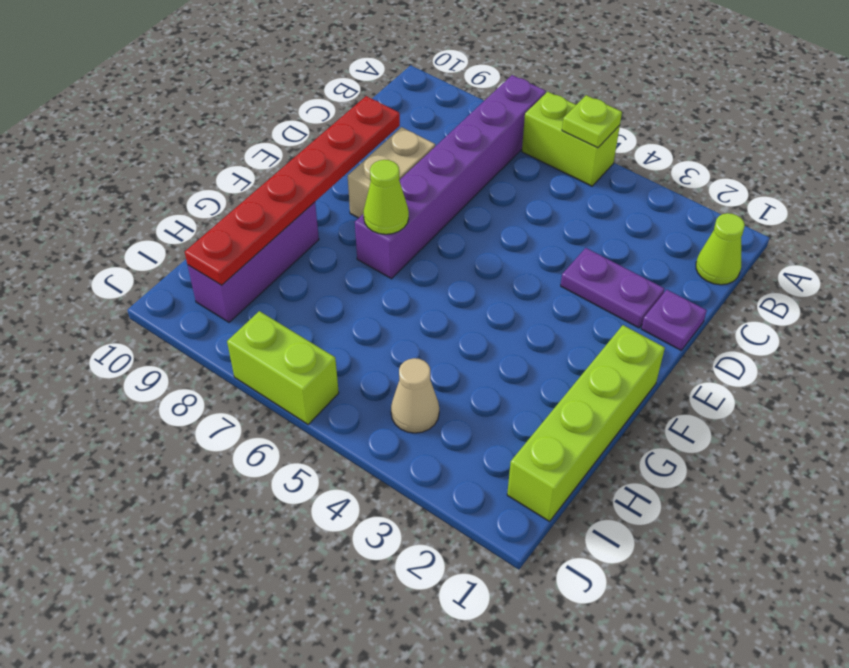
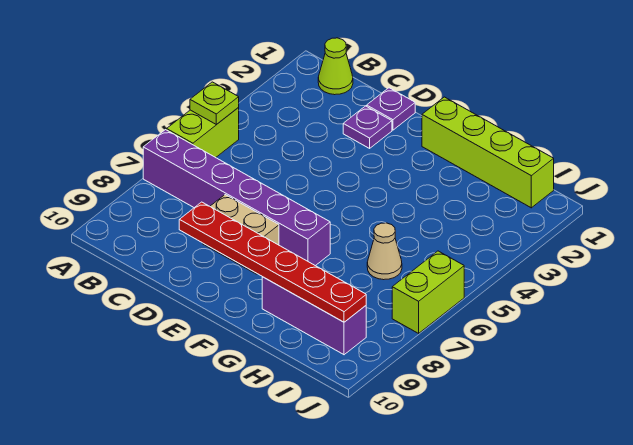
purple 1x2 plate [561,248,665,328] -> purple 1x1 plate [343,106,392,148]
lime 1x1 cone [363,160,409,234] -> none
tan 1x1 cone [391,358,439,433] -> tan 1x1 cone moved to [367,223,402,280]

